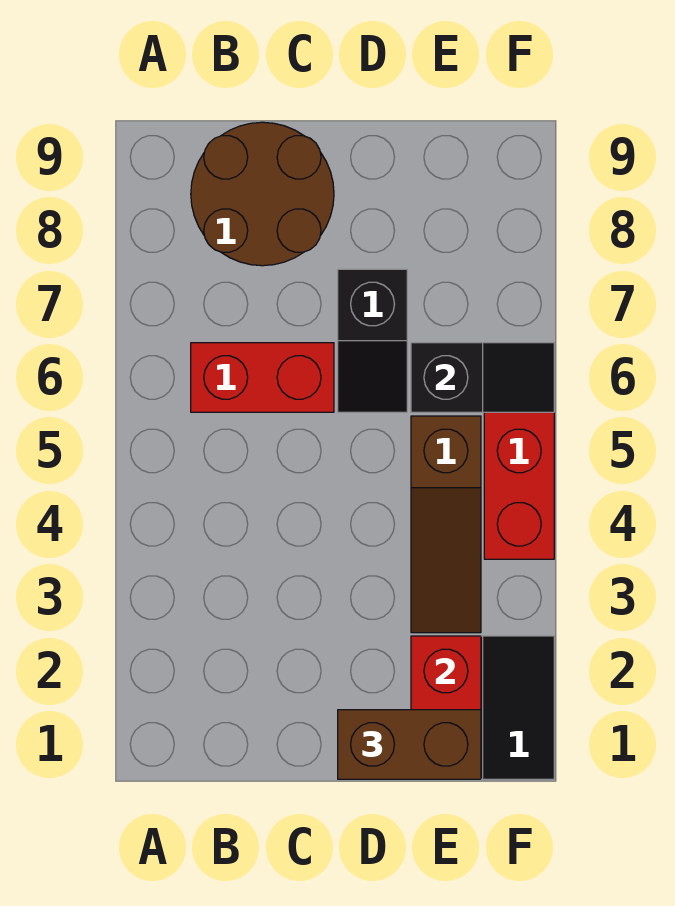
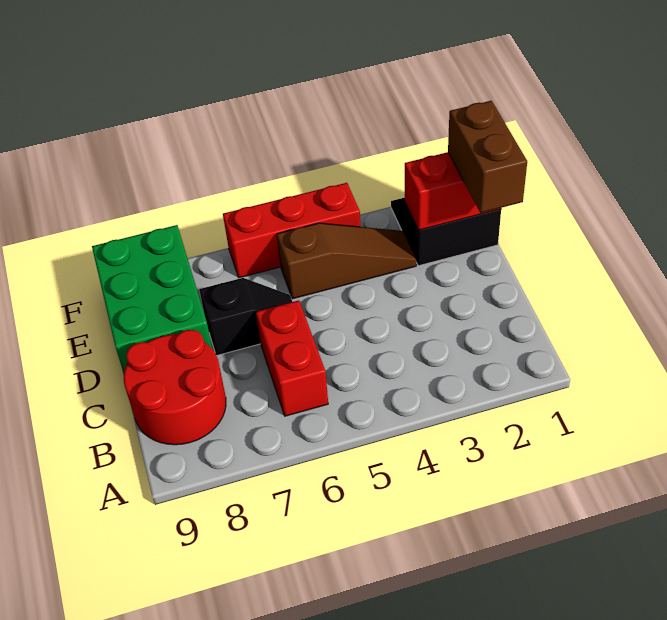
brown 2x2 round brick [191,122,334,266] -> red 2x2 round brick [124,330,226,445]
none -> green 2x3 brick [92,225,212,373]
black 1x2 slope [411,343,554,412] -> none

